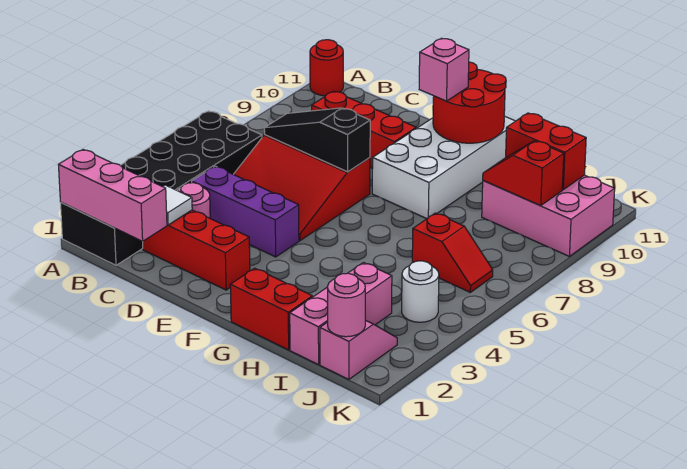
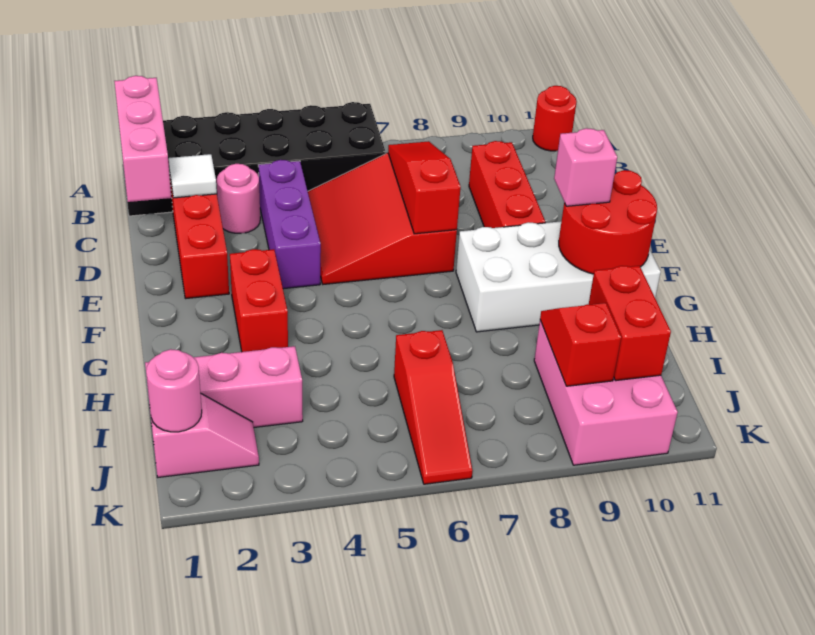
black 1x3 slope [264,108,370,172] -> red 1x3 slope [388,141,461,234]
red 1x2 brick [230,268,312,350] -> red 1x2 brick moved to [230,249,288,352]
red 1x2 slope [412,213,493,292] -> red 1x3 slope [394,330,472,484]
white 1x1 round brick [402,261,439,322] -> none

